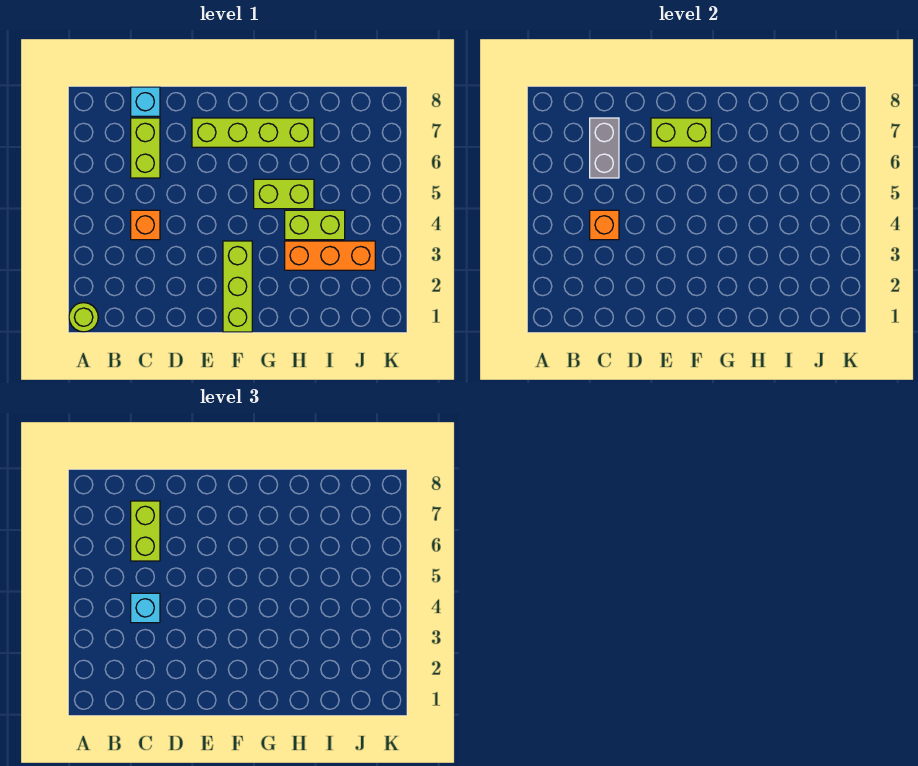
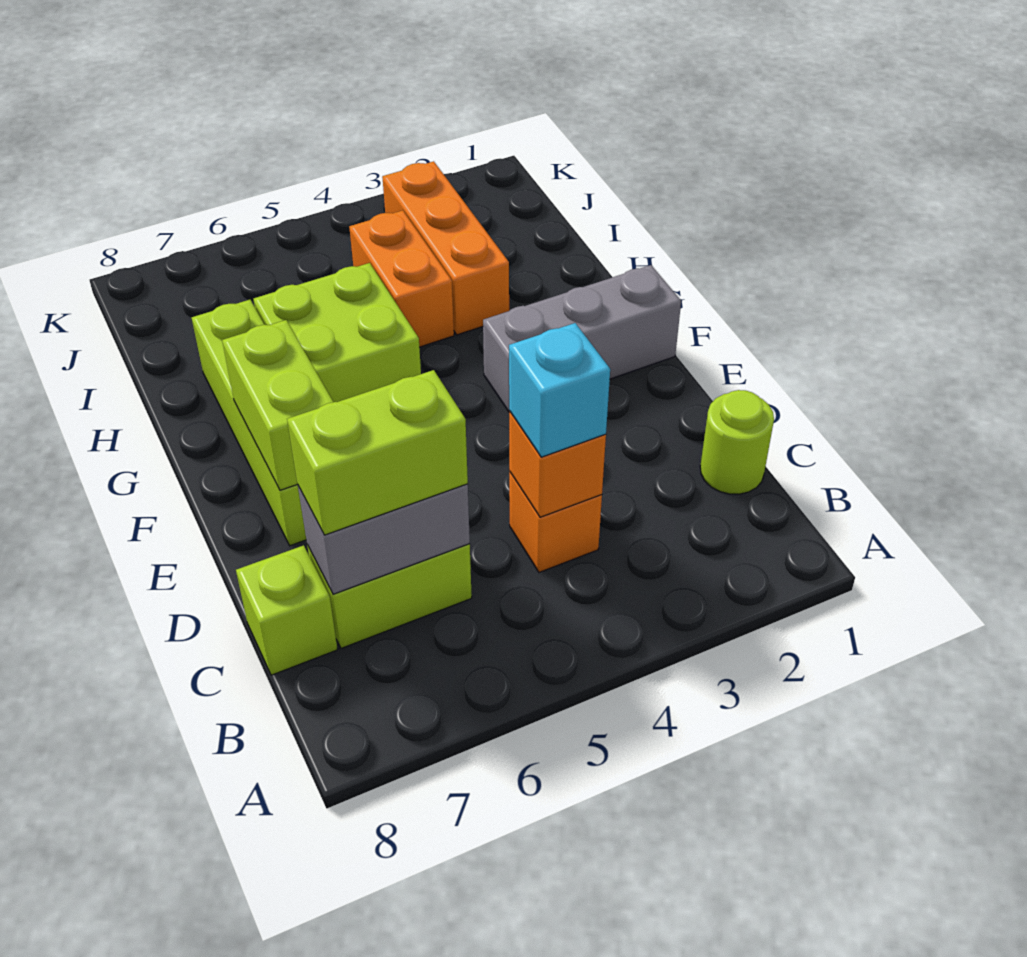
lime 1x1 round brick [69,303,98,332] -> lime 1x1 round brick moved to [700,390,774,494]
cyan 1x1 brick [131,87,160,116] -> lime 1x1 brick [236,545,338,675]
lime 1x3 brick [223,241,252,332] -> grey 1x3 brick [483,265,681,412]
lime 1x2 brick [254,179,314,209] -> lime 2x2 brick [253,263,421,402]
lime 1x2 brick [285,210,345,240] -> orange 1x2 brick [349,210,454,347]

